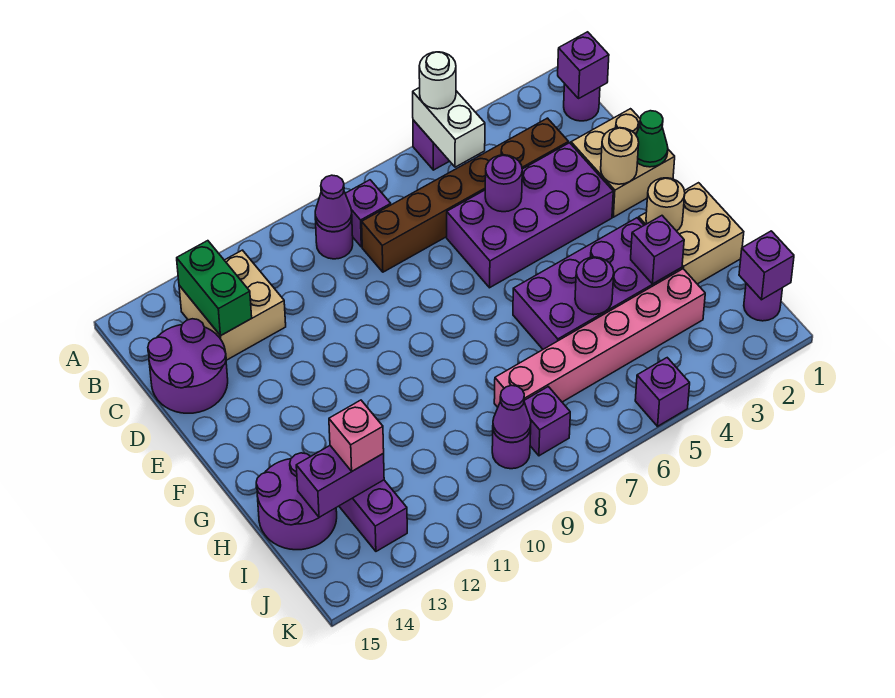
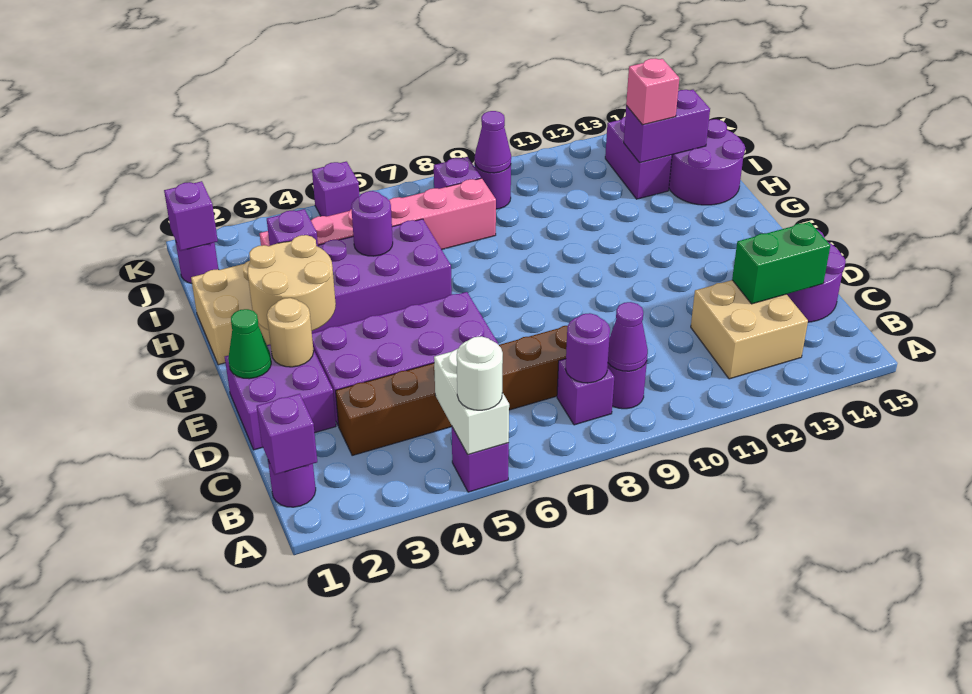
green 1x2 brick [177,241,252,336] -> green 1x2 brick turned to [732,222,830,304]
tan 2x2 brick [571,109,675,217] -> purple 2x2 brick [225,344,336,450]
purple 1x1 round brick [485,155,522,212] -> purple 1x1 round brick moved to [566,313,610,383]
tan 1x1 round brick [646,178,685,231] -> tan 2x2 round brick [247,235,336,331]

